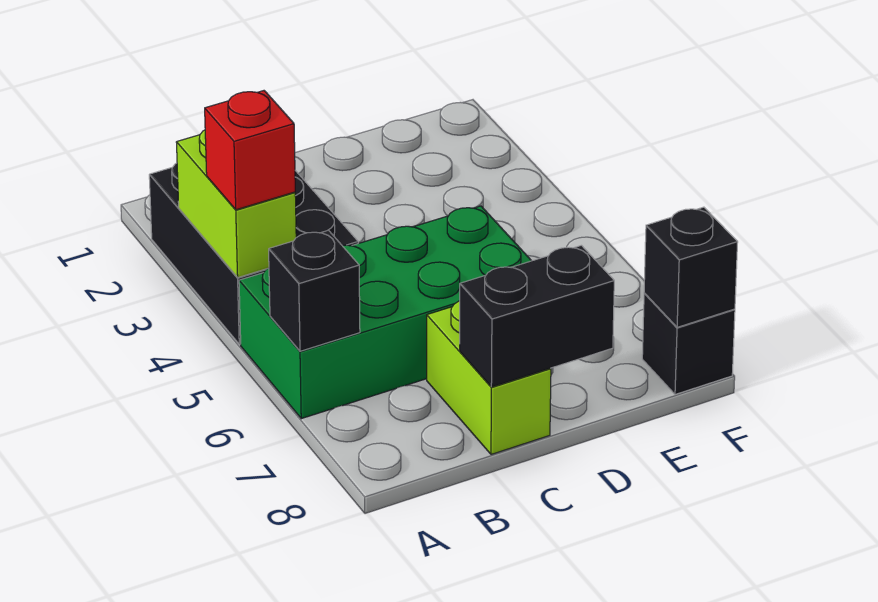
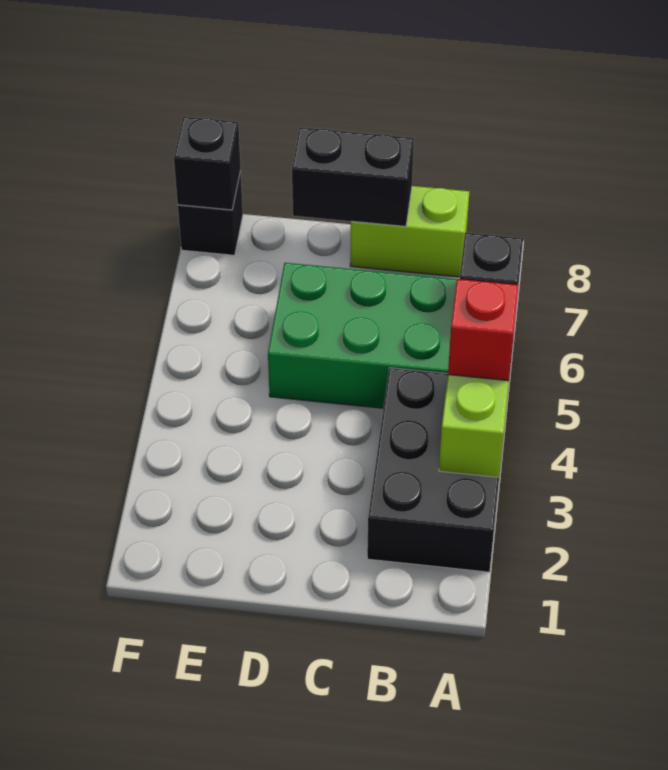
lime 1x2 brick [427,301,551,454] -> lime 1x2 brick turned to [350,186,469,277]

